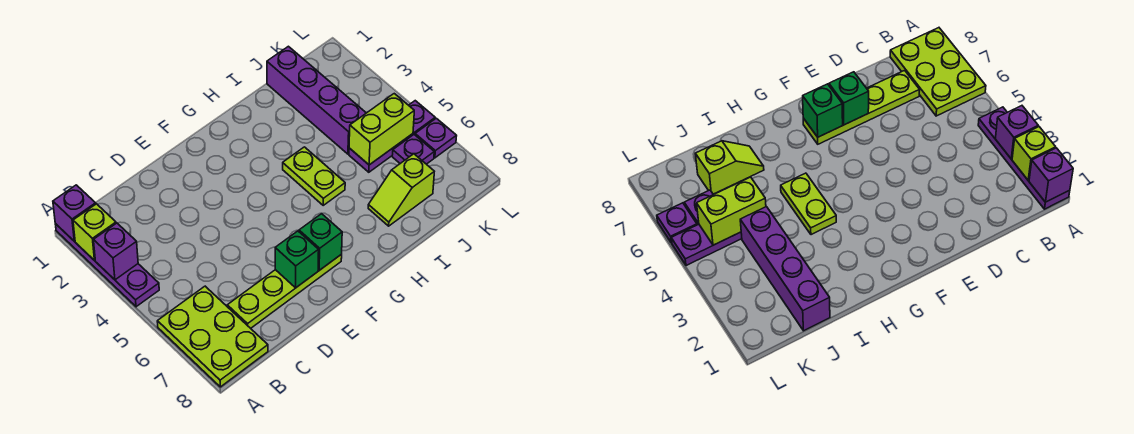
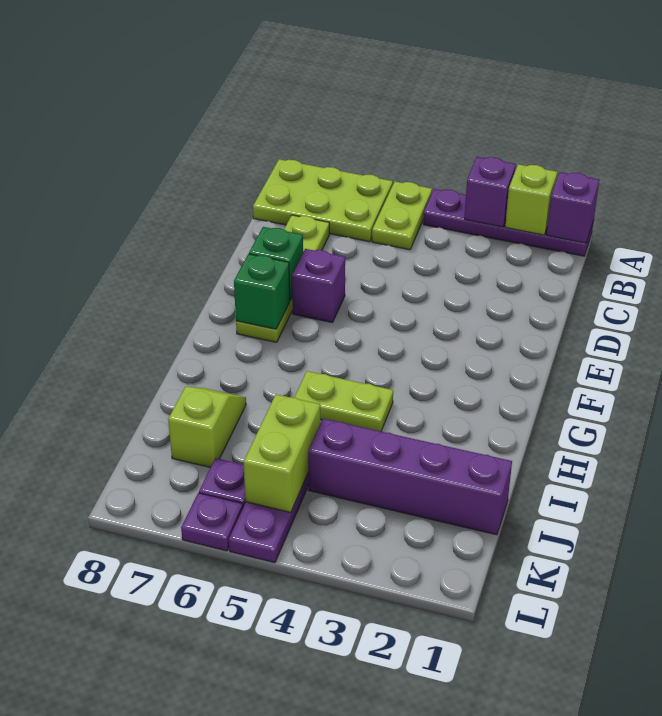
none -> lime 1x2 plate [372,181,432,250]
none -> purple 1x1 brick [292,249,345,323]

